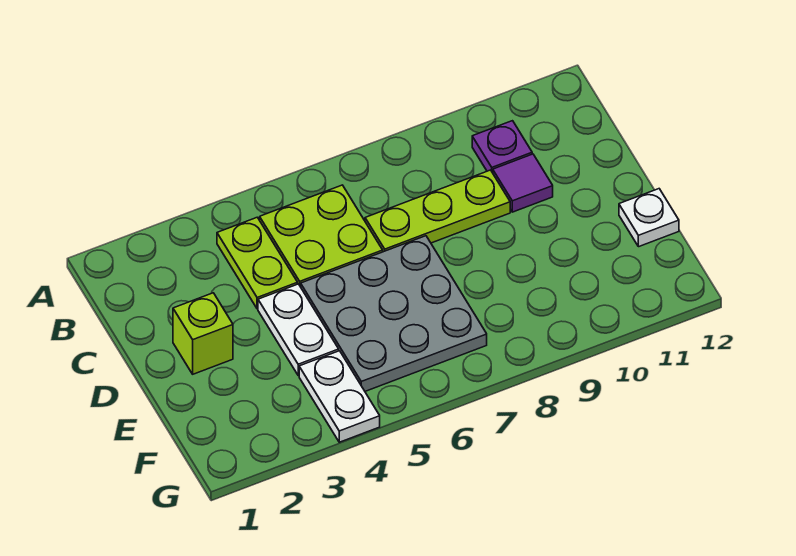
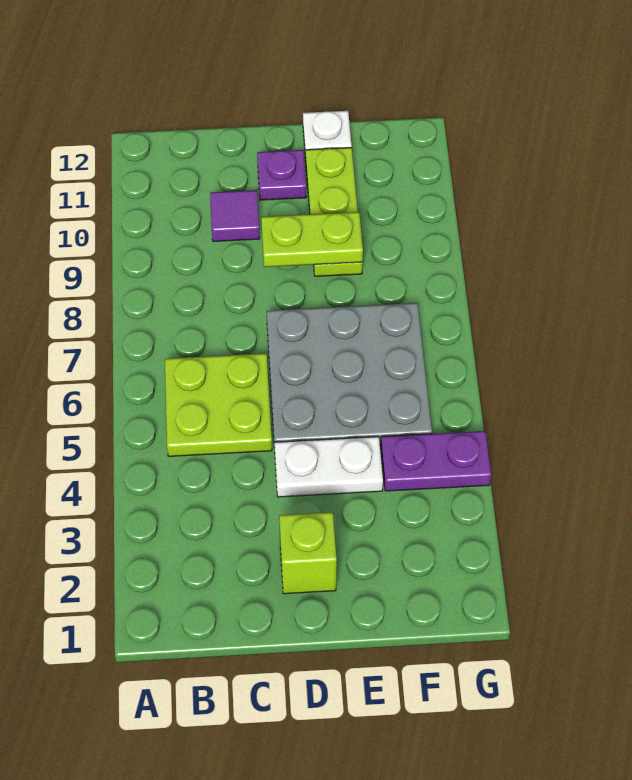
lime 1x2 plate [217,217,298,309] -> lime 1x2 plate moved to [261,212,363,267]
purple 1x1 plate [472,121,532,173] -> purple 1x1 plate moved to [257,150,306,200]
lime 1x3 plate [365,170,510,252] -> lime 1x3 plate moved to [306,148,363,276]
white 1x2 plate [299,351,380,442] -> purple 1x2 plate [381,431,491,491]

